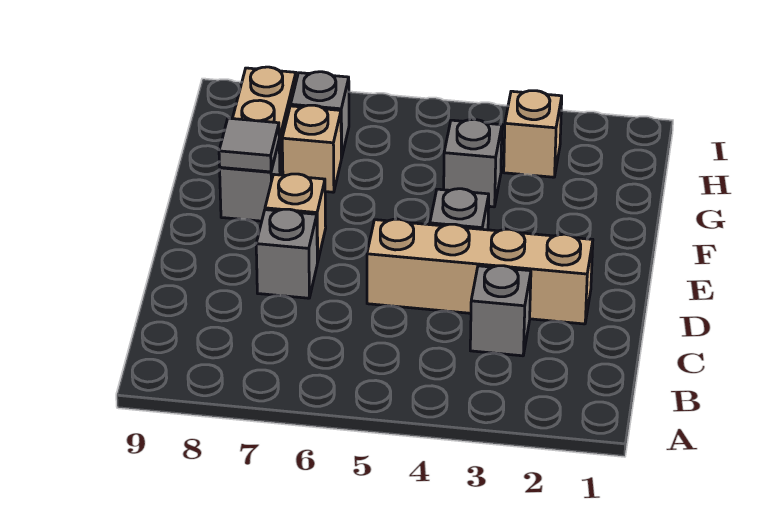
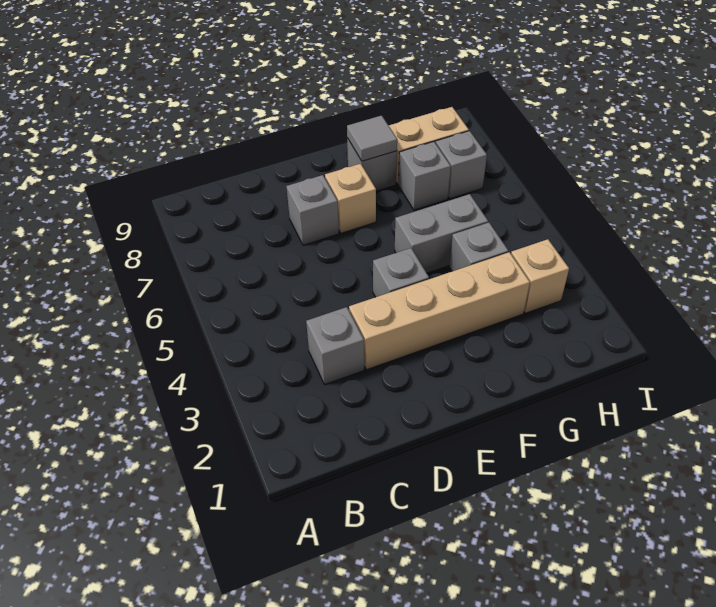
tan 1x4 brick [367,219,593,324] -> tan 1x4 brick turned to [349,252,530,370]
none -> grey 1x2 brick [395,194,488,273]
tan 1x1 brick [282,105,341,192] -> grey 1x1 brick [399,142,451,210]

